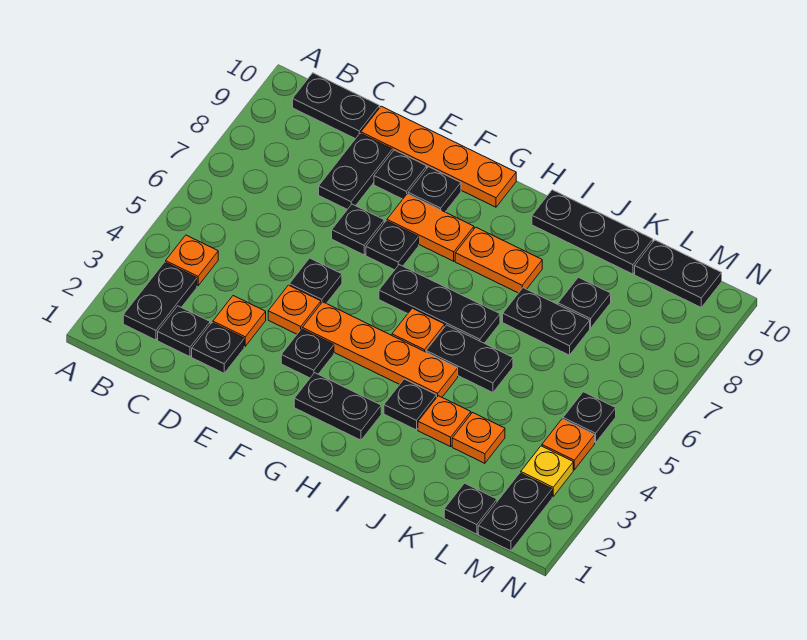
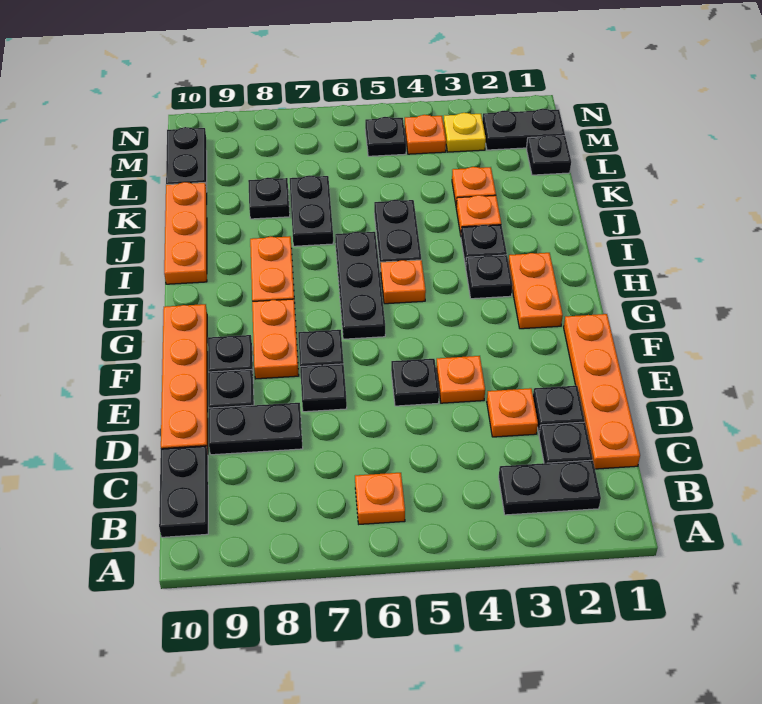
orange 1x1 plate [166,235,218,286] -> orange 1x1 plate moved to [355,473,405,524]
black 1x1 plate [281,329,334,378] -> black 1x1 plate moved to [466,255,513,299]
orange 1x4 plate [302,302,458,397] -> orange 1x4 plate moved to [564,314,640,469]
black 1x2 plate [294,373,381,440] -> orange 1x2 plate [509,253,563,329]
black 1x3 plate [532,190,653,274] -> orange 1x3 plate [164,182,207,284]

